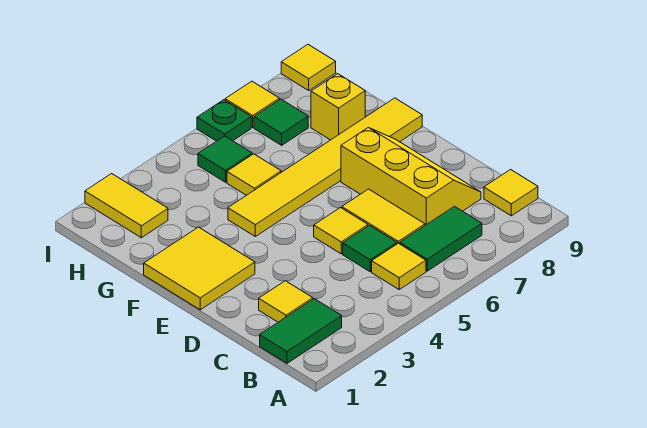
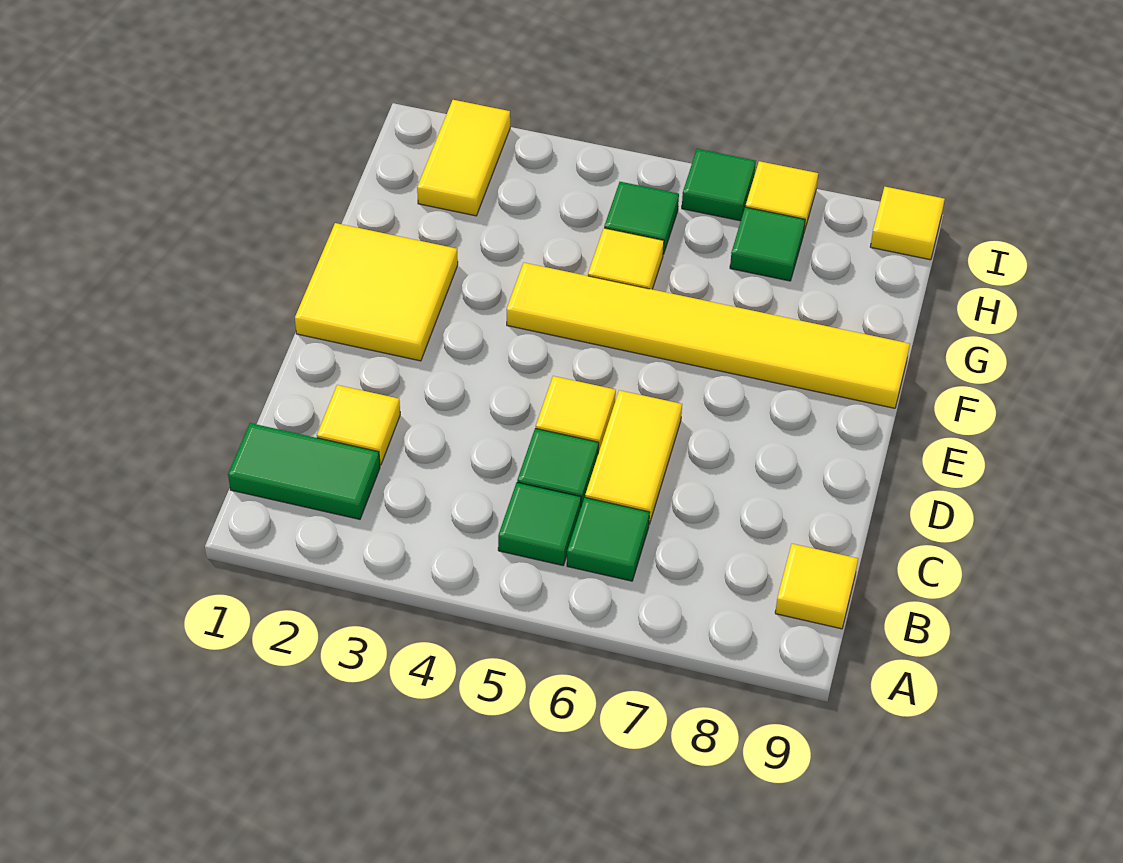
yellow 1x1 tile [372,243,426,289] -> green 1x1 tile [498,483,581,565]
green 1x2 tile [400,206,482,271] -> green 1x1 tile [567,498,650,581]
yellow 2x3 slope [341,127,481,225] -> none
yellow 1x1 brick [311,74,365,140] -> none
green 1x1 plate [197,100,251,141] -> green 1x1 tile [682,149,756,221]

